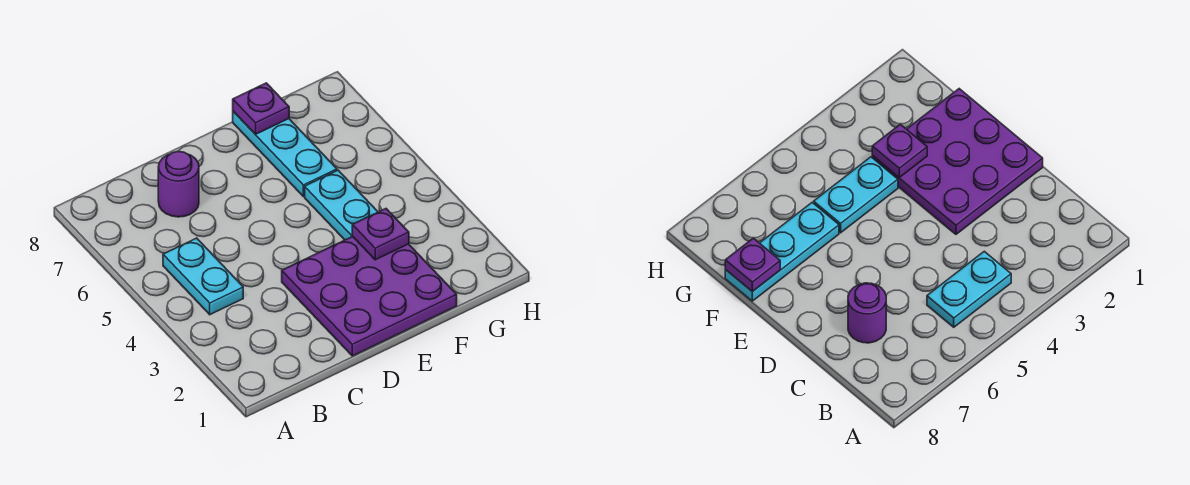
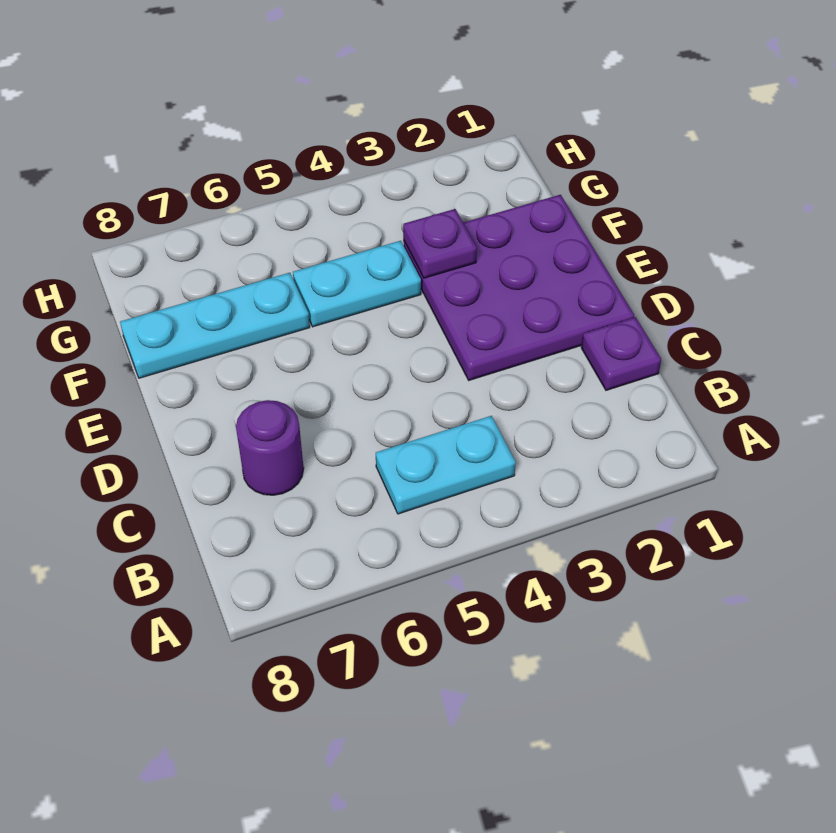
purple 1x1 plate [233,83,289,134] -> purple 1x1 plate moved to [581,317,661,390]

